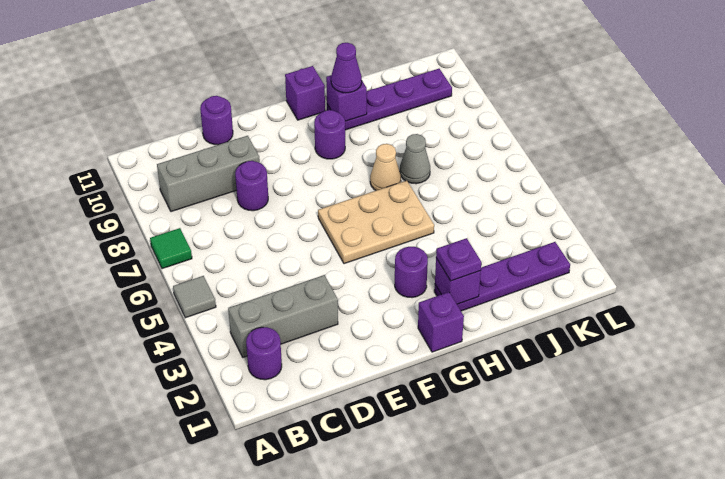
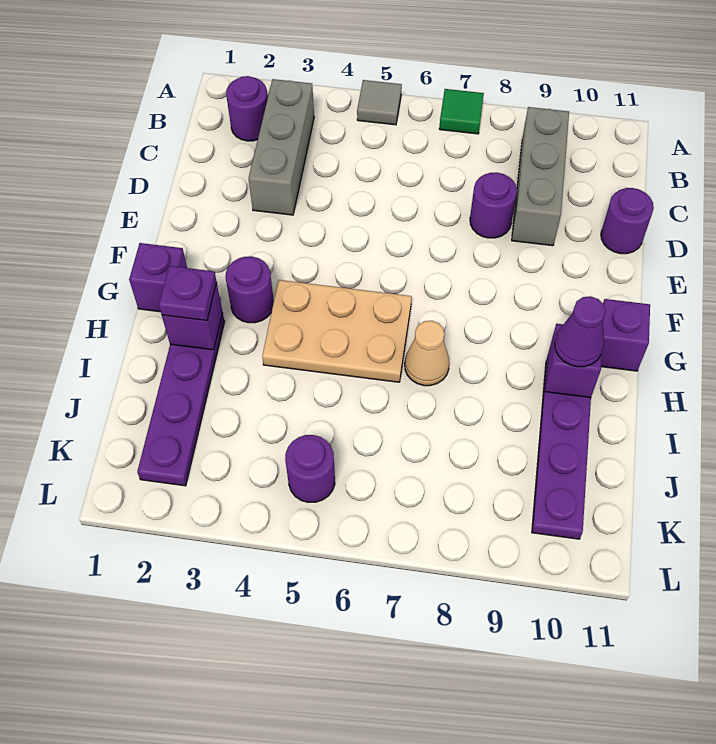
tan 2x3 plate [318,181,434,264] -> tan 2x3 plate turned to [262,280,412,382]
purple 1x1 round brick [314,110,345,159] -> purple 1x1 round brick moved to [285,435,335,502]
grey 1x1 cone [400,134,430,184] -> none

